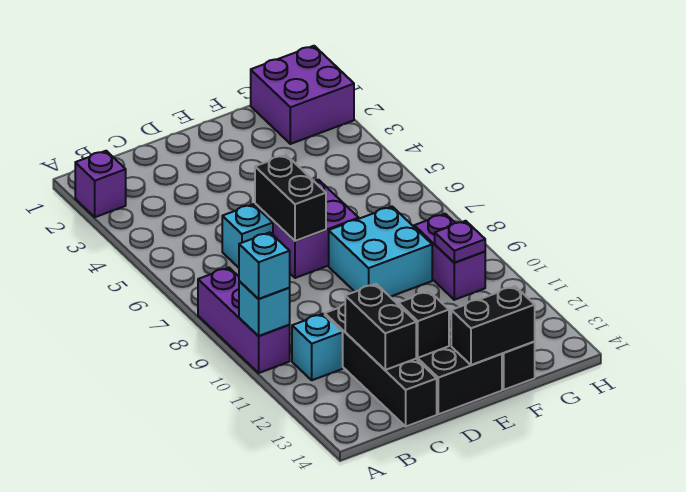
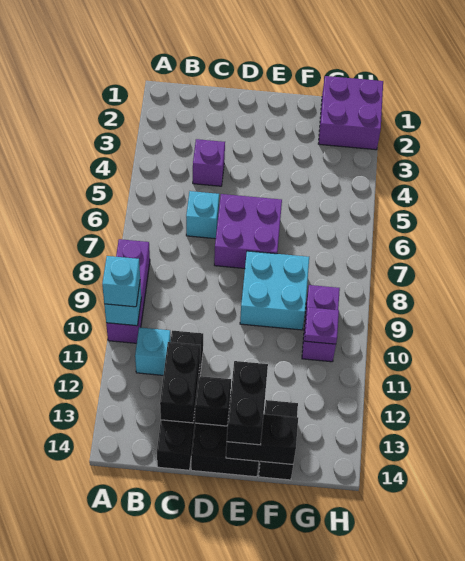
purple 1x1 brick [75,151,126,217] -> purple 1x1 brick moved to [193,139,225,186]
black 1x2 brick [255,155,326,241] -> black 1x2 brick moved to [227,361,268,445]

